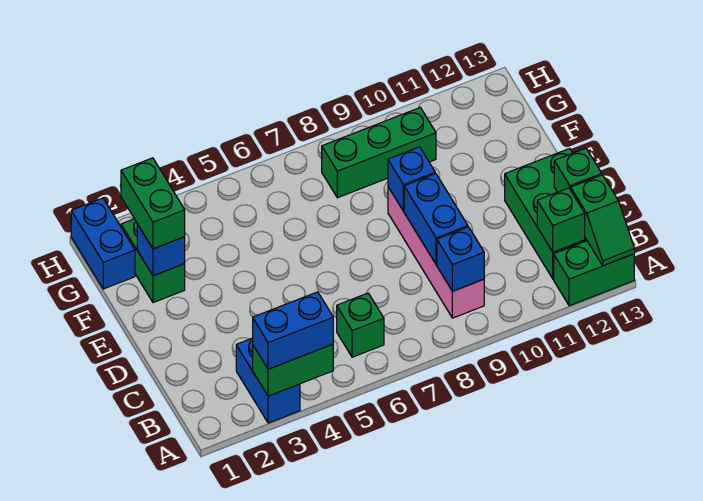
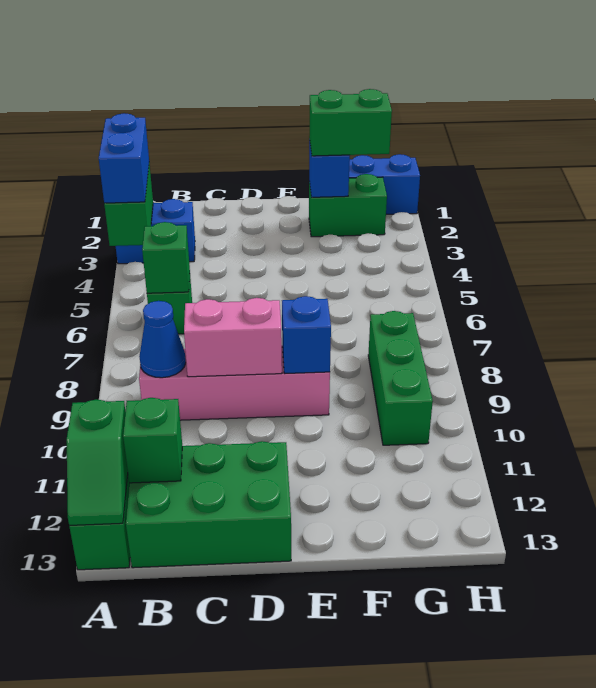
green 1x2 slope [571,175,634,266] -> green 1x2 slope turned to [67,399,128,525]
blue 1x1 brick [437,227,484,291] -> blue 1x1 cone [139,301,186,378]
blue 1x2 brick [404,174,468,265] -> pink 1x2 brick [184,298,282,377]
green 1x1 brick [554,148,602,192] -> green 1x1 brick moved to [142,222,190,293]

